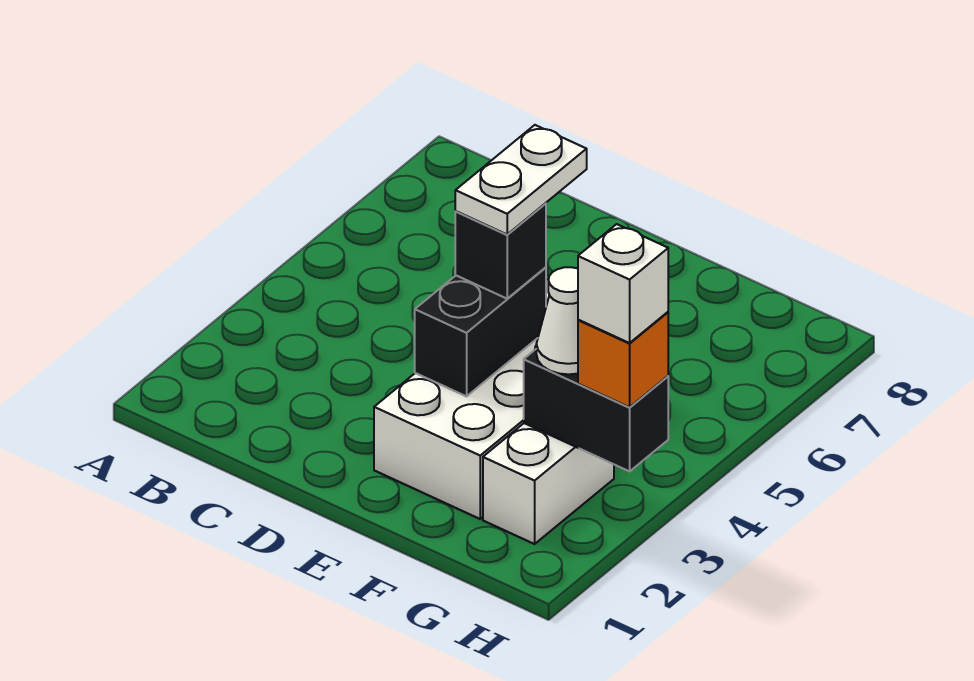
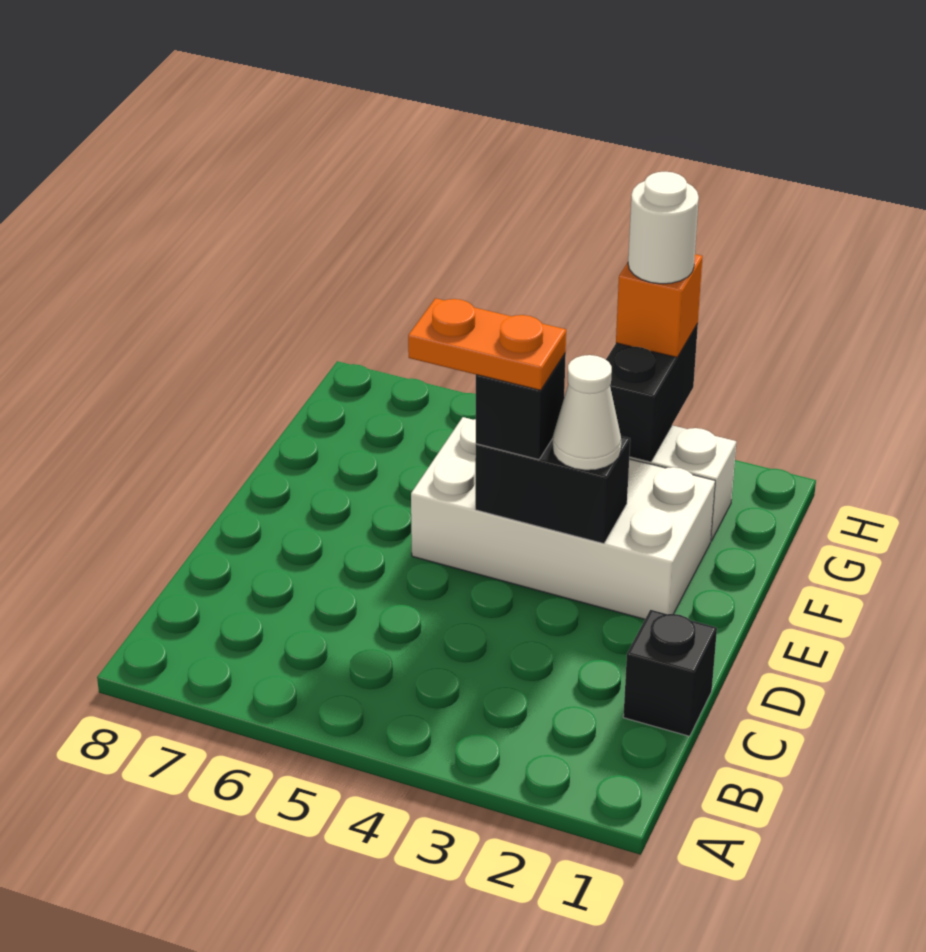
none -> black 1x1 brick [623,610,717,736]
white 1x2 plate [455,125,587,234] -> orange 1x2 plate [408,298,566,390]
white 1x1 cone [536,267,578,374] -> white 1x1 cone moved to [553,355,621,470]
white 1x1 brick [578,224,668,343] -> white 1x1 round brick [628,172,699,284]

